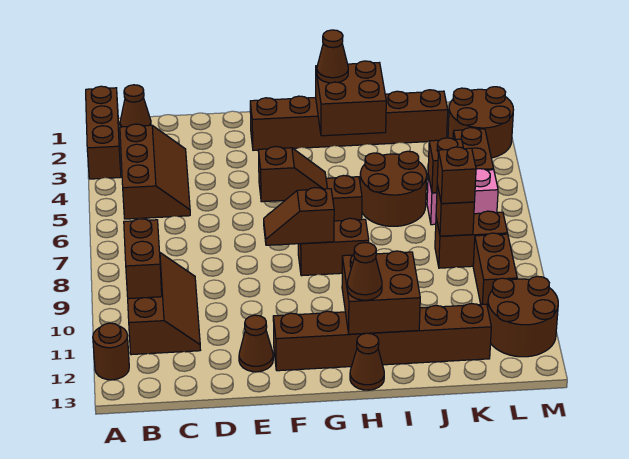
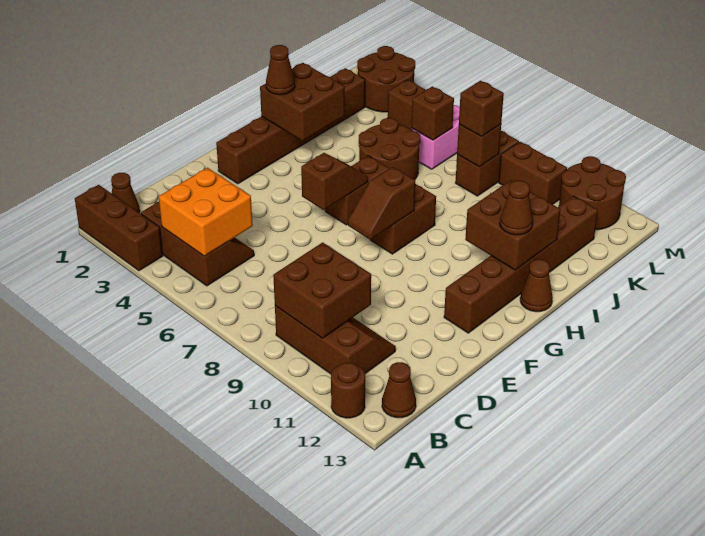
none -> orange 2x2 brick [159,168,253,256]
brown 1x2 brick [124,219,162,299] -> brown 2x2 brick [273,242,371,338]
brown 1x1 cone [239,315,273,372] -> brown 1x1 cone moved to [382,362,416,418]

